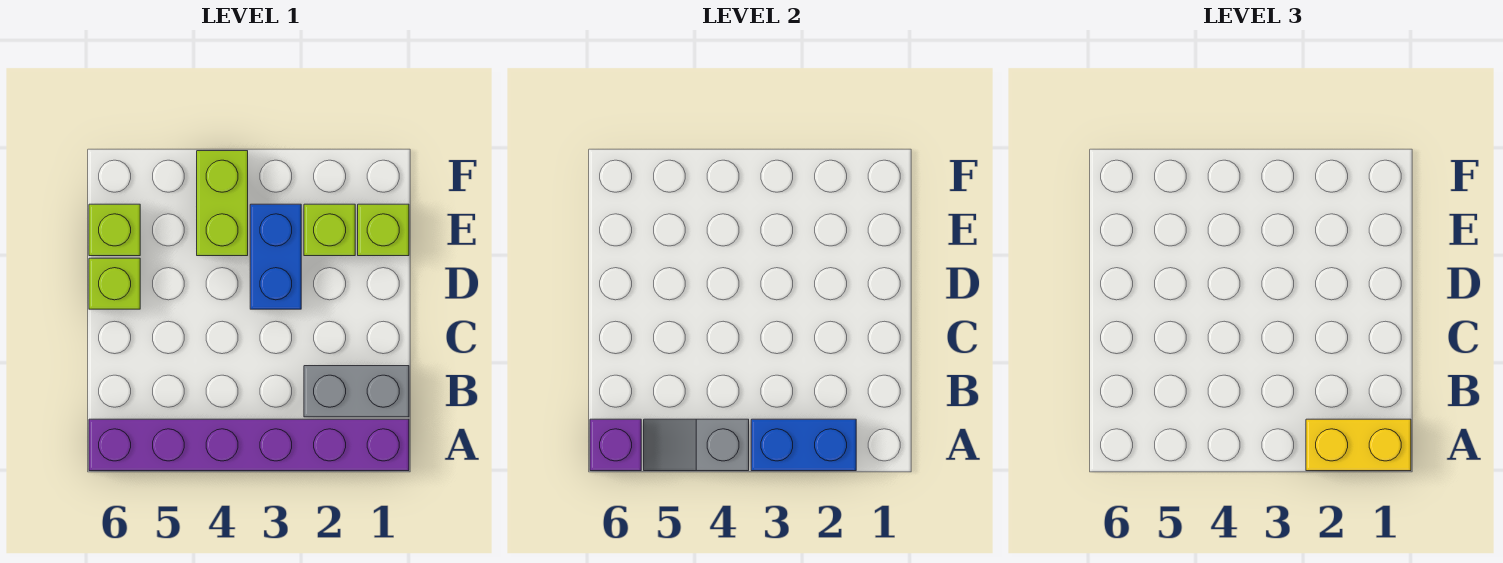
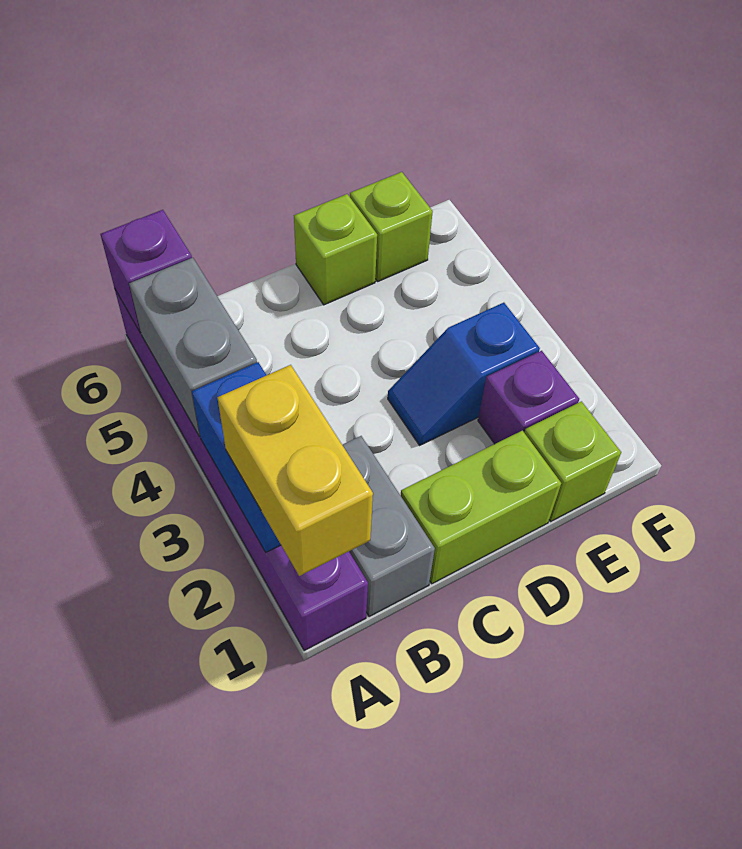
grey 1x2 slope [644,419,749,471] -> grey 1x2 brick [129,258,257,437]
blue 1x2 brick [250,204,301,309] -> blue 1x2 slope [388,303,540,445]
lime 1x1 brick [304,204,355,256] -> purple 1x1 brick [478,351,579,444]
lime 1x2 brick [197,151,248,256] -> lime 1x2 brick moved to [401,431,561,584]

